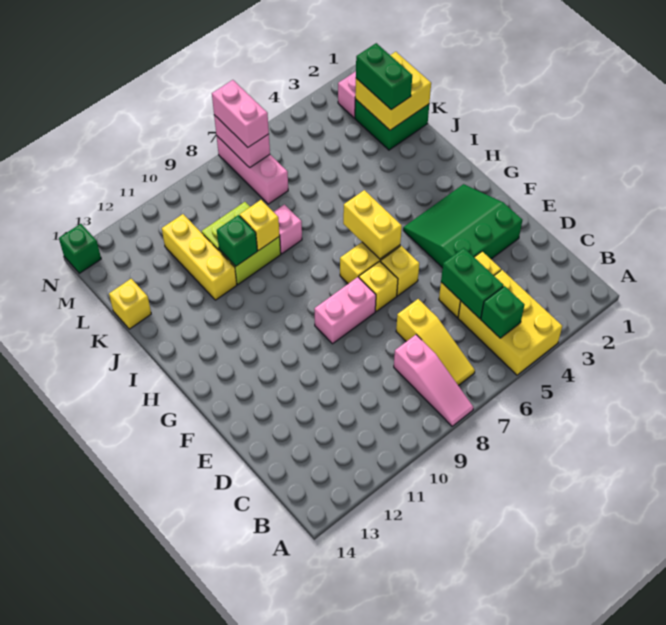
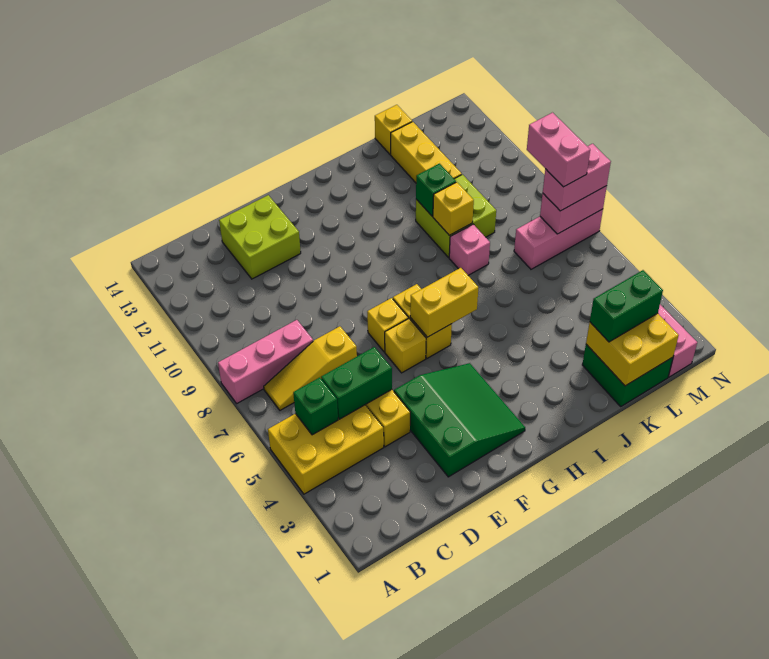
pink 1x3 slope [394,335,474,426] -> pink 1x3 brick [218,320,313,403]
none -> lime 2x2 brick [219,195,301,279]
pink 1x2 brick [314,277,376,344] -> pink 1x2 brick moved to [527,113,590,187]
yellow 1x3 brick [162,214,237,300] -> yellow 1x3 brick turned to [391,122,462,183]
green 1x1 brick [59,224,101,273] -> none

